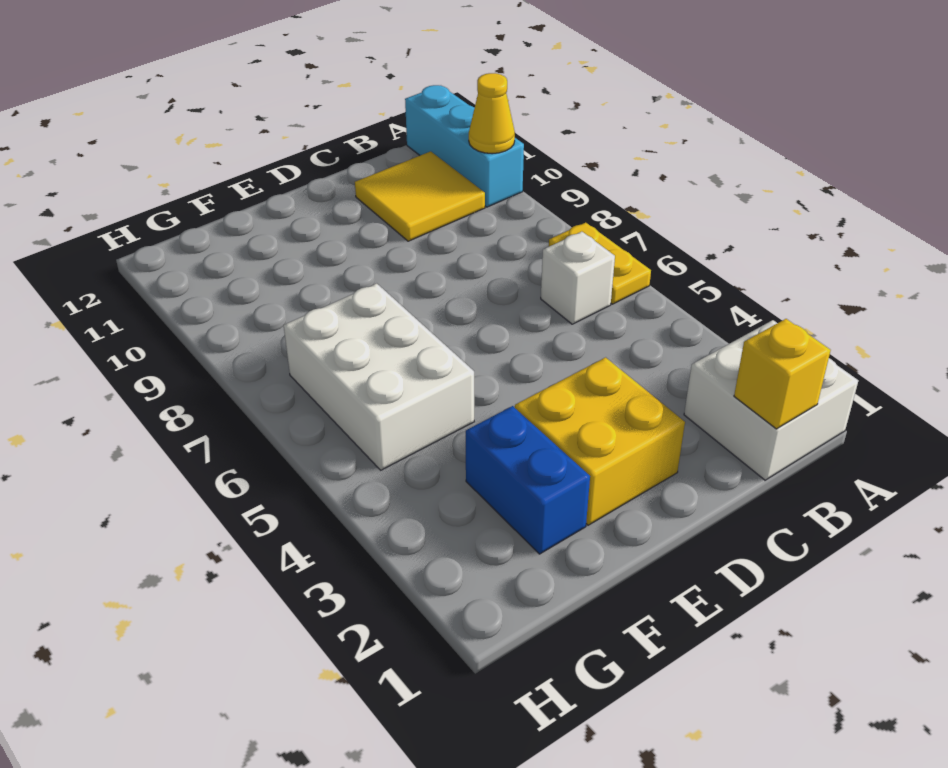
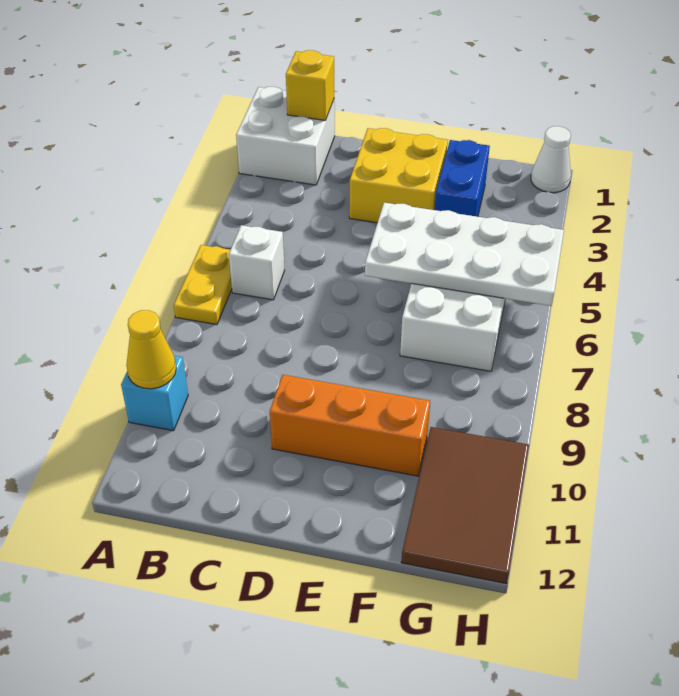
cyan 1x3 brick [405,85,524,207] -> cyan 1x1 brick [121,356,188,431]
yellow 2x2 tile [355,151,485,241] -> none
none -> orange 1x3 brick [270,375,430,476]
none -> white 2x4 plate [365,203,564,306]
none -> brown 2x3 tile [401,427,529,584]
none -> white 1x1 cone [531,126,571,193]

